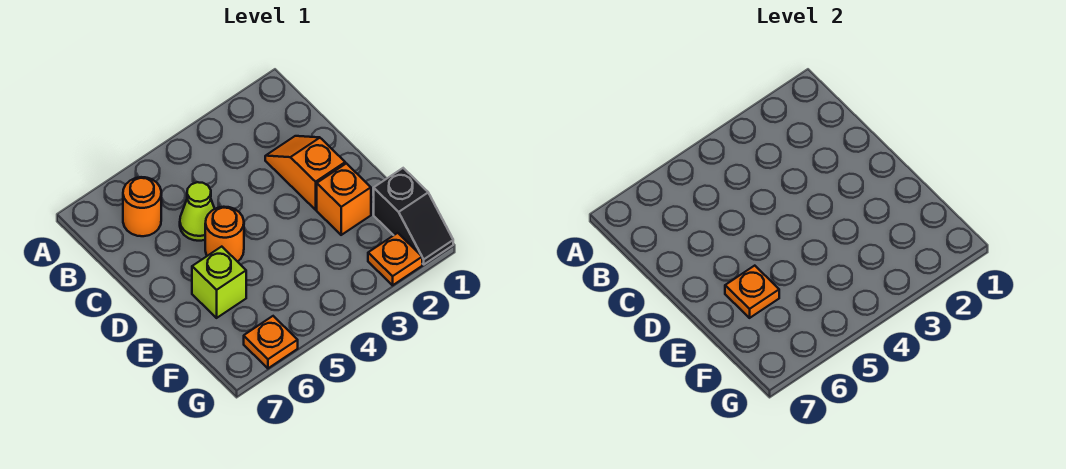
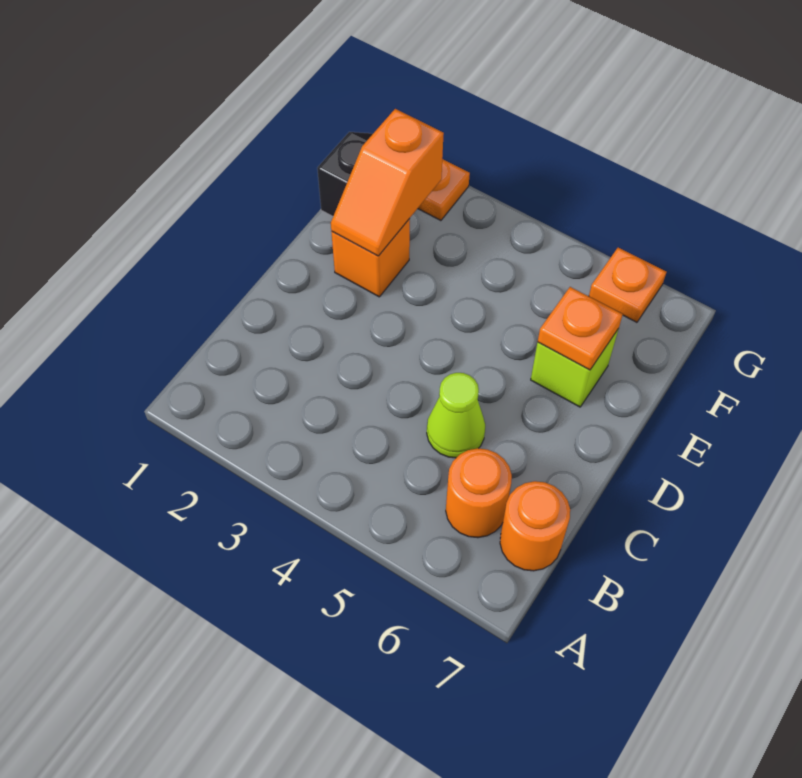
orange 1x2 slope [265,136,345,210] -> orange 1x2 slope moved to [331,109,444,256]
orange 1x1 round brick [205,207,244,262] -> orange 1x1 round brick moved to [500,481,570,571]

